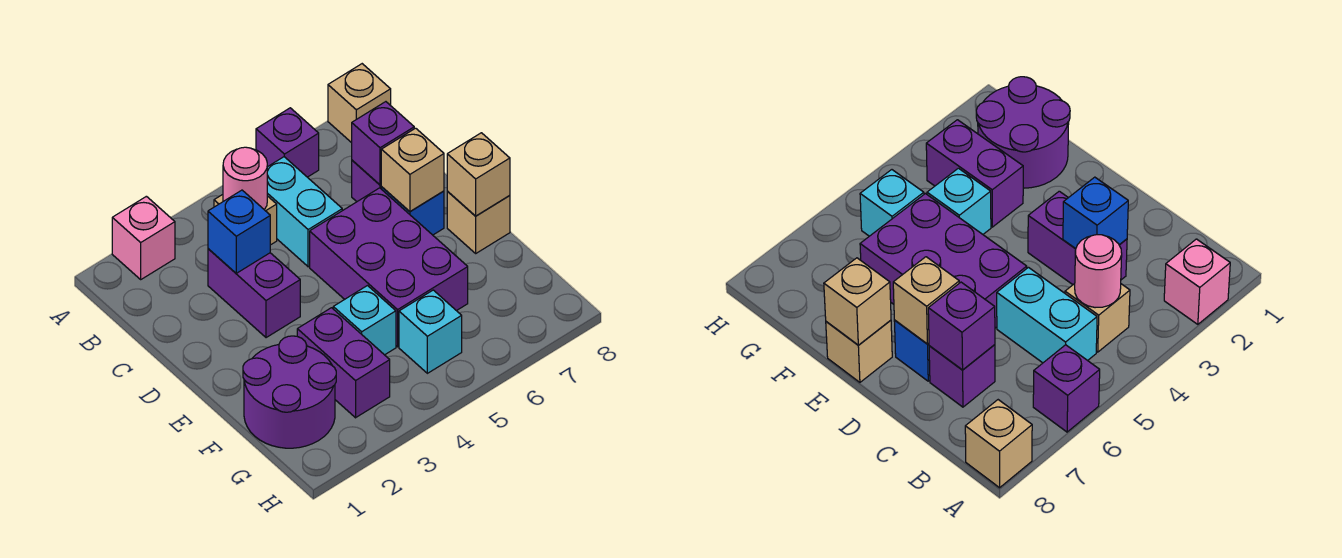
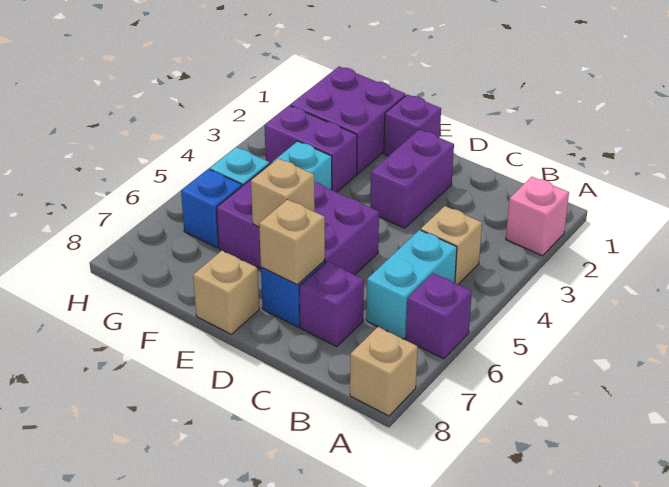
pink 1x1 round brick [223,147,267,210] -> none
cyan 1x2 brick [267,157,342,267] -> cyan 1x2 brick turned to [366,230,457,339]
purple 1x2 brick [208,249,300,338] -> purple 1x2 brick turned to [370,129,454,228]
blue 1x1 brick [208,190,270,273] -> blue 1x1 brick moved to [181,169,242,248]
purple 1x1 brick [352,102,414,185] -> purple 1x1 brick moved to [384,94,441,156]
tan 1x1 brick [447,133,510,216] -> tan 1x1 brick moved to [251,158,315,227]
purple 2x2 round brick [243,336,336,448] -> purple 2x2 brick [291,66,406,174]

